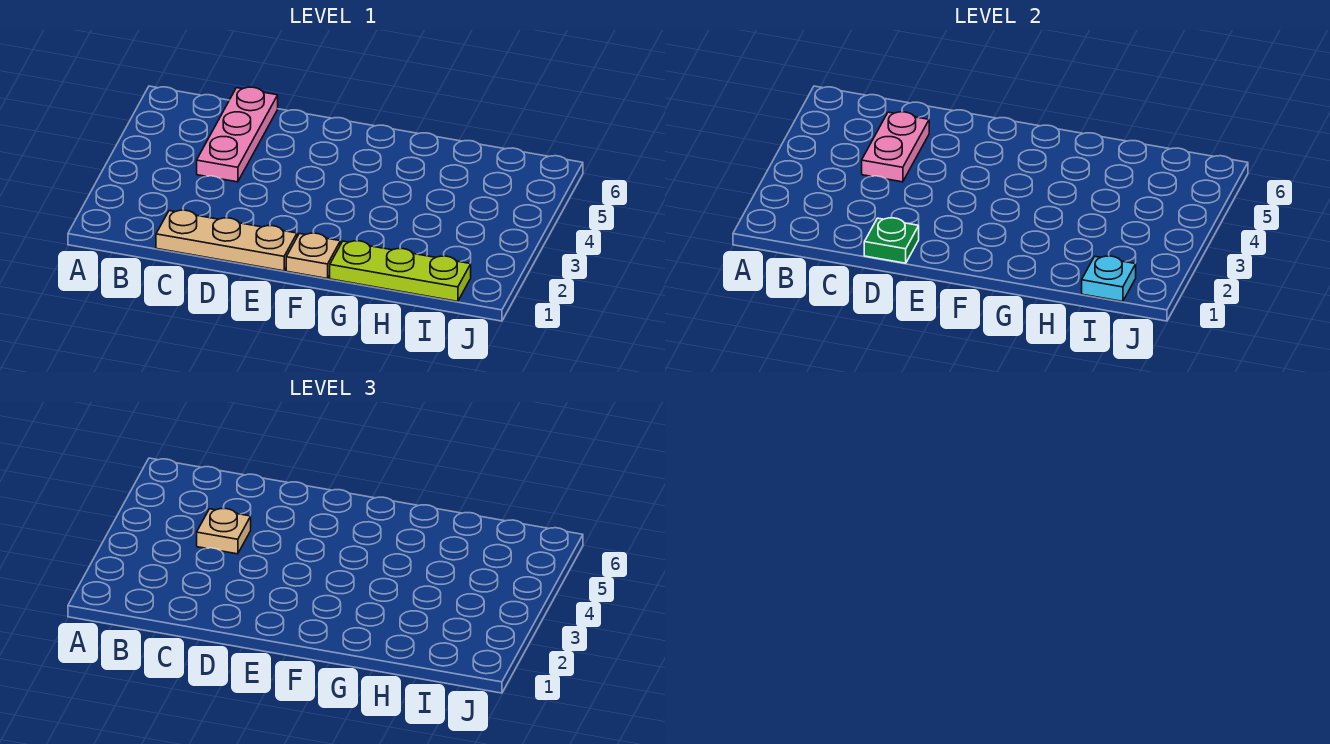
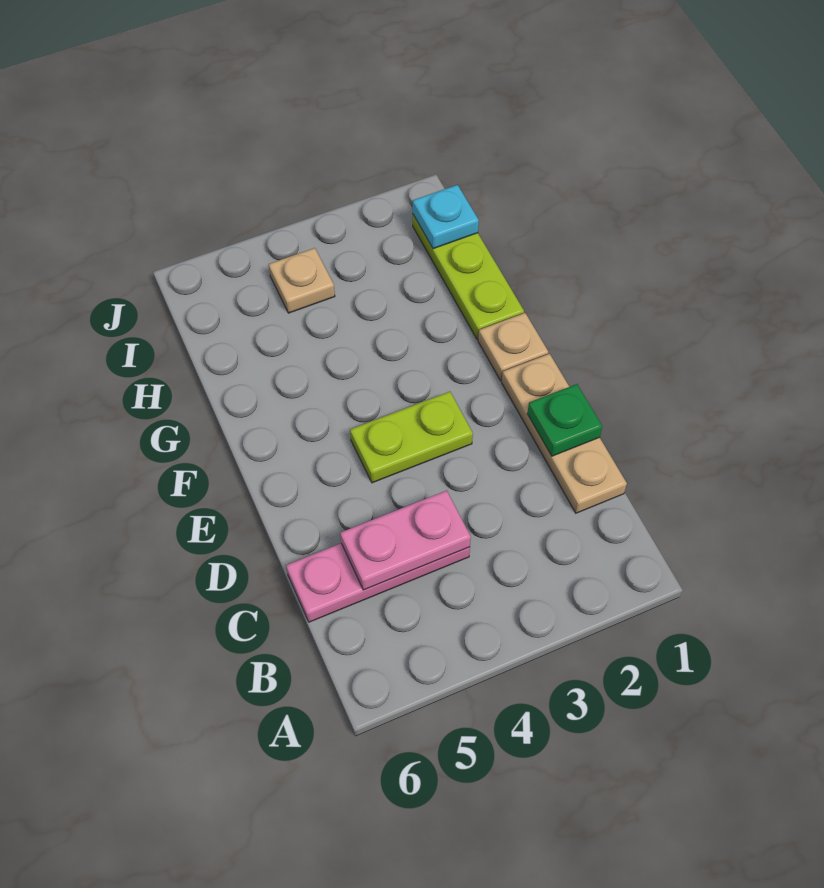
tan 1x1 plate [197,509,251,554] -> tan 1x1 plate moved to [269,248,335,313]
none -> lime 1x2 plate [350,392,473,483]

